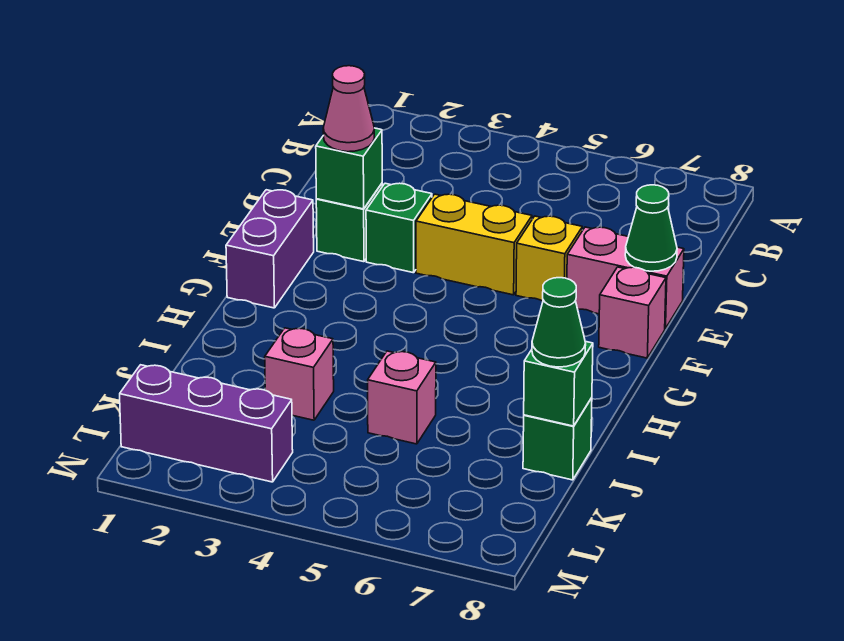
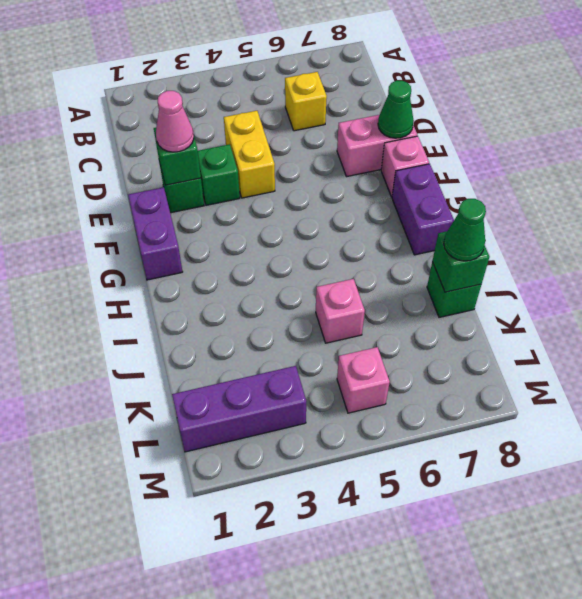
yellow 1x2 brick [416,194,532,295] -> yellow 1x2 brick turned to [224,111,275,198]
yellow 1x1 brick [516,216,582,301] -> yellow 1x1 brick moved to [285,72,327,131]
none -> purple 1x2 brick [392,164,454,255]
pink 1x1 brick [265,328,334,420] -> pink 1x1 brick moved to [337,347,390,413]

